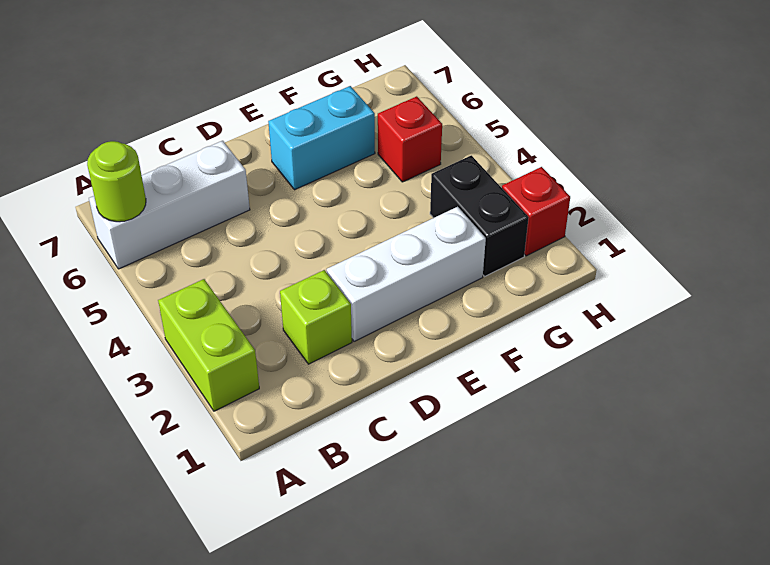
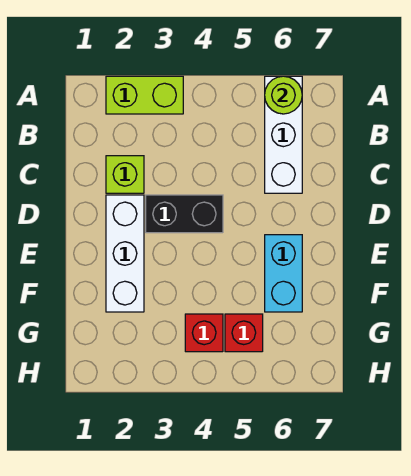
black 1x2 brick [430,155,529,276] -> black 1x2 brick moved to [146,195,223,233]
red 1x1 brick [502,167,570,256] -> red 1x1 brick moved to [185,314,223,352]

